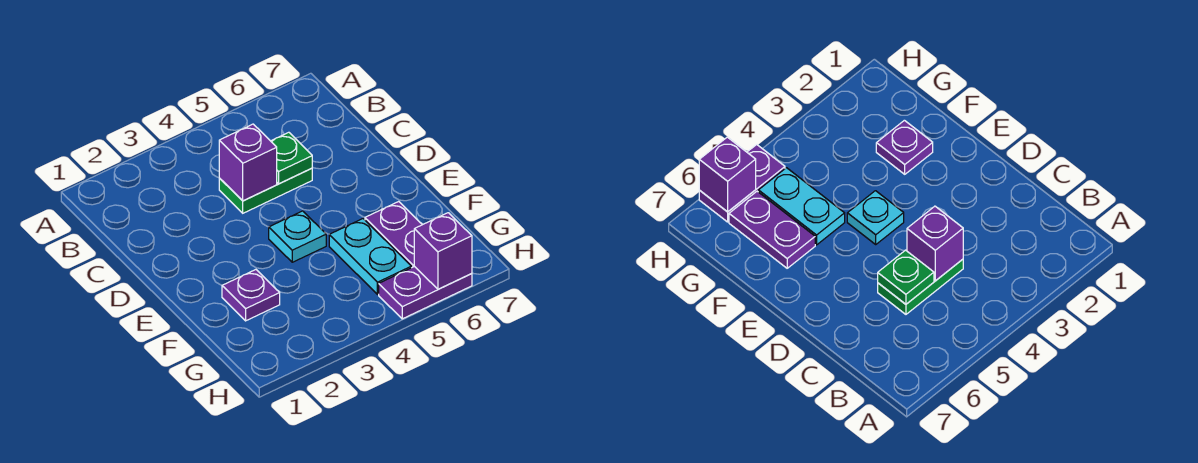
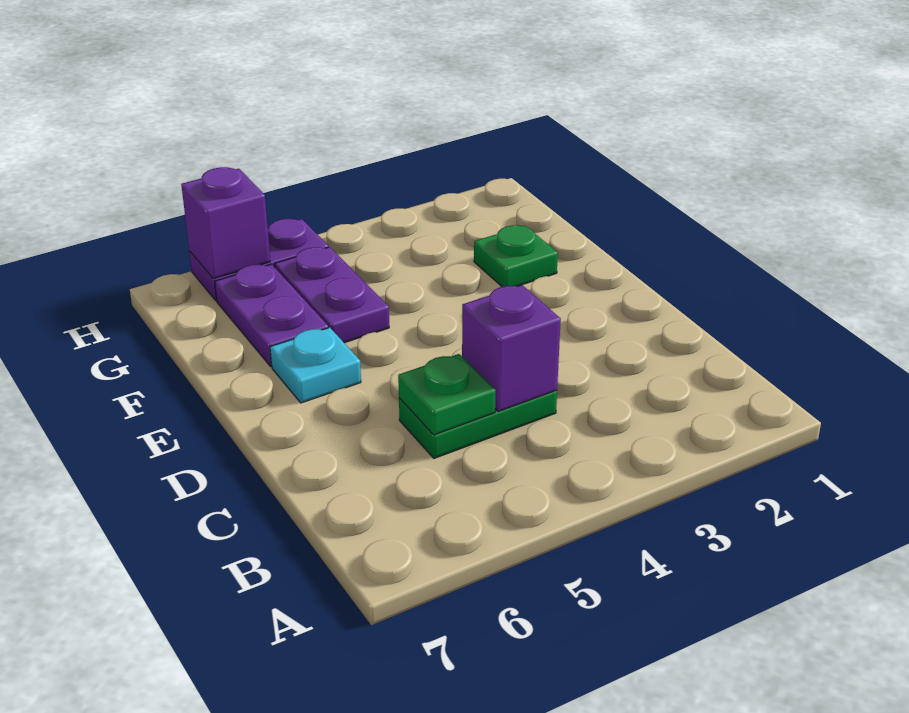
cyan 1x1 plate [269,211,326,262] -> cyan 1x1 plate moved to [270,328,361,403]
purple 1x1 plate [222,270,280,321] -> green 1x1 plate [474,225,558,287]
cyan 1x2 plate [329,219,411,294] -> purple 1x2 plate [275,247,389,343]

